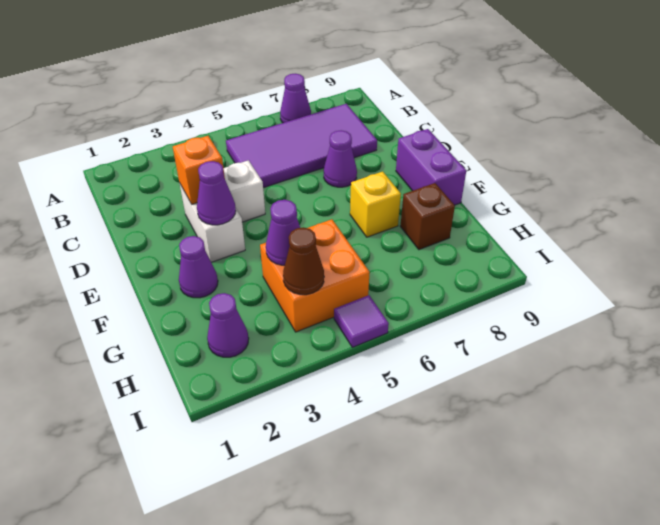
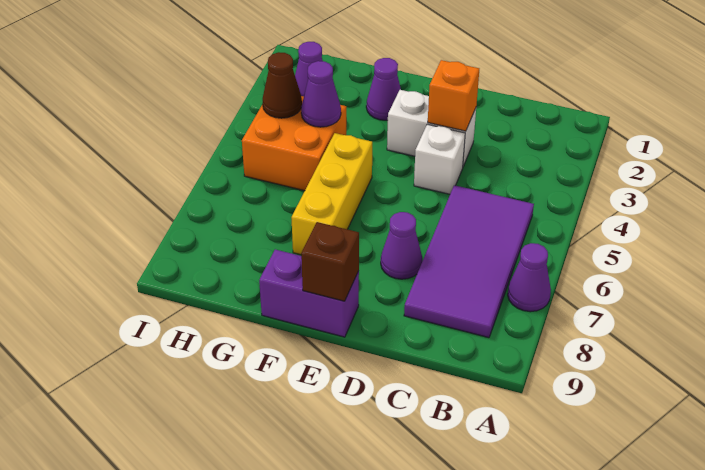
purple 1x1 cone [197,161,236,225] -> none
yellow 1x1 brick [350,172,401,237] -> yellow 1x3 brick [291,133,372,255]
brown 1x1 brick [400,183,455,250] -> brown 1x1 brick moved to [301,222,359,301]
purple 1x1 tile [334,295,389,347] -> none

